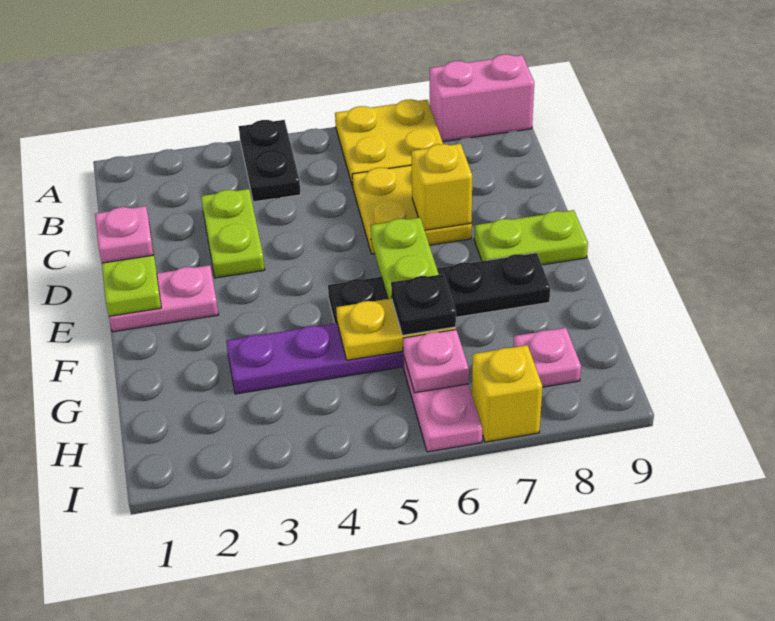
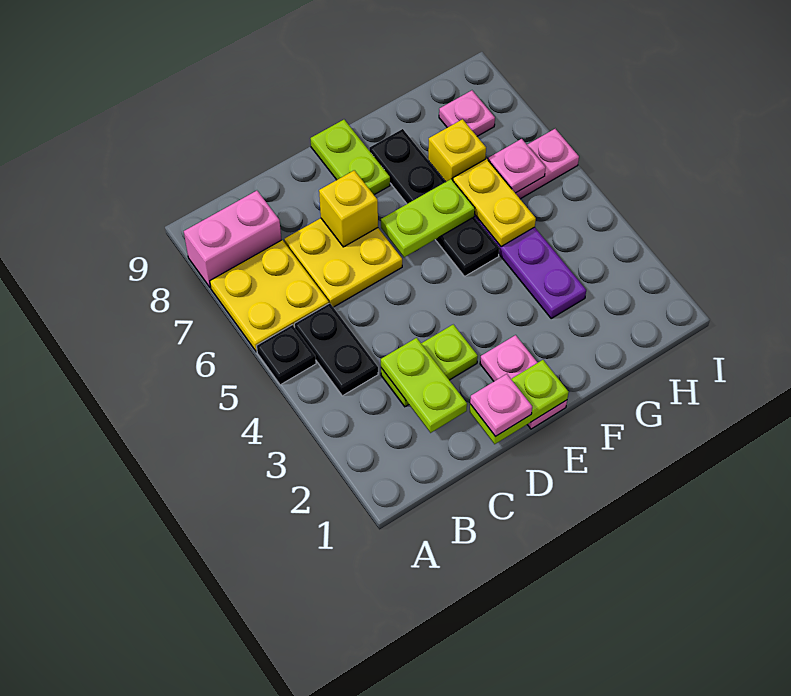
black 1x2 plate [239,120,301,202] -> black 1x2 plate turned to [294,303,378,396]
pink 1x2 brick [430,54,534,142] -> pink 1x2 brick turned to [184,191,281,288]
none -> lime 1x2 plate [381,338,467,433]
black 1x1 plate [391,274,456,335] -> black 1x1 plate moved to [257,325,316,385]
yellow 1x1 brick [472,345,543,442] -> yellow 1x1 brick moved to [428,119,486,182]

